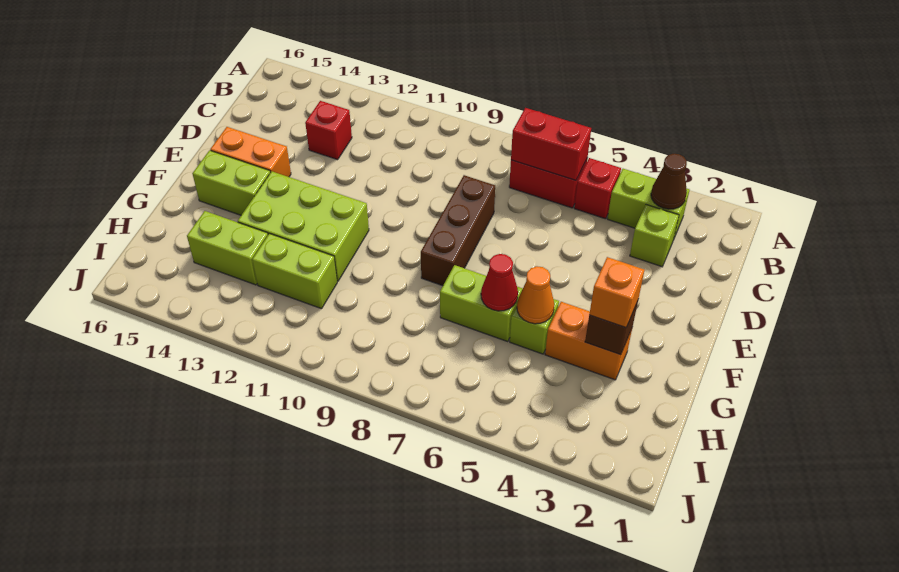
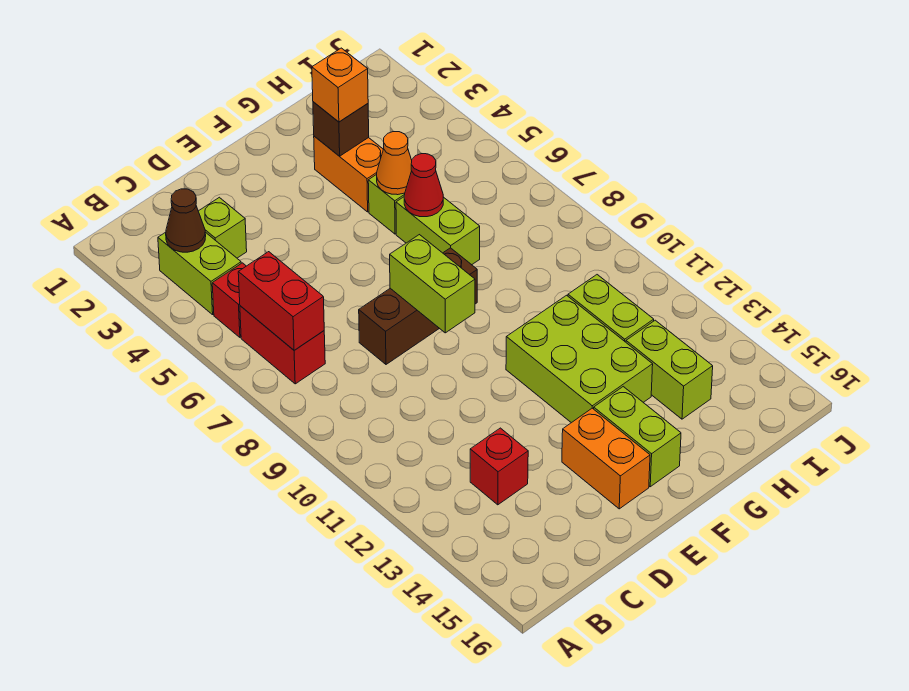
none -> lime 1x2 brick [390,235,475,333]

